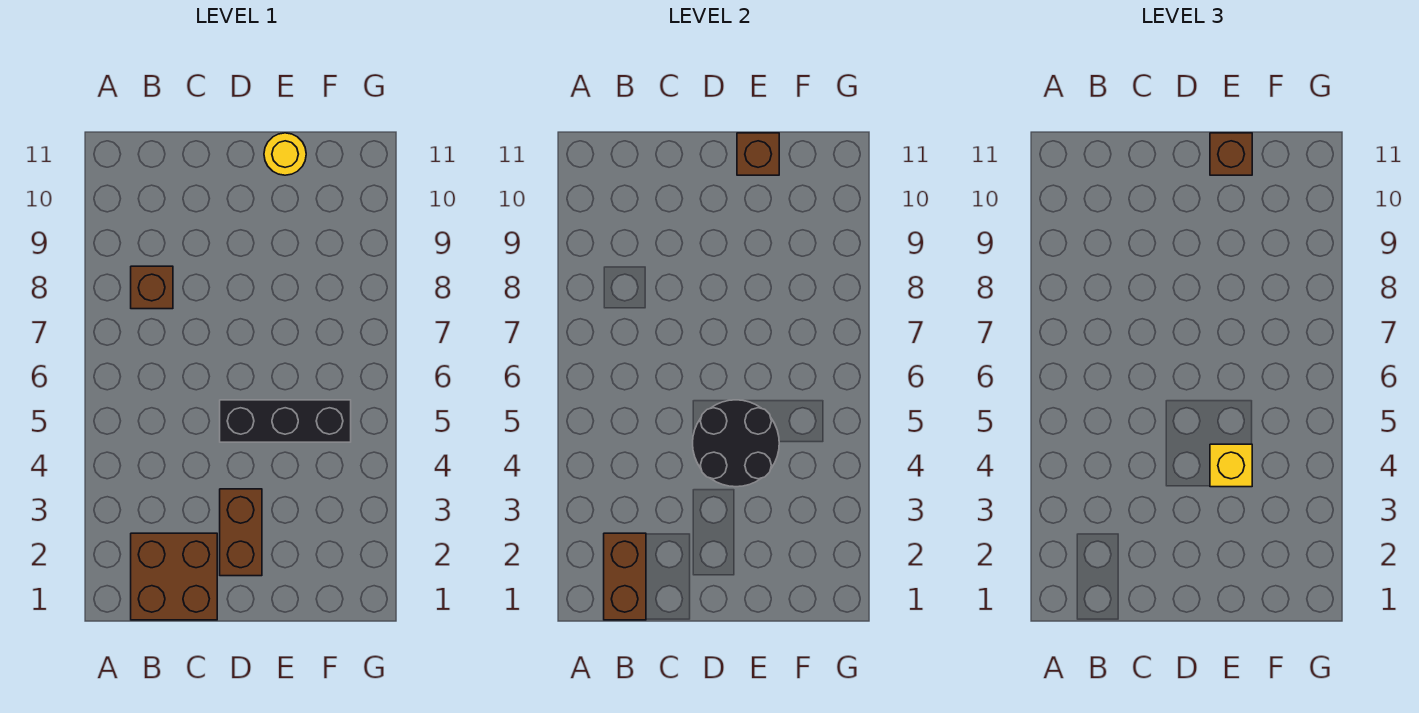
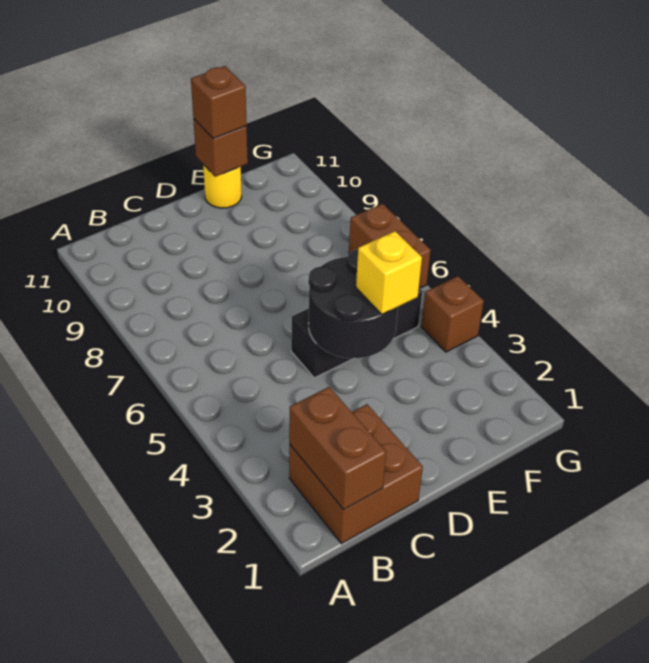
brown 1x1 brick [131,266,173,309] -> brown 1x1 brick moved to [421,276,484,352]
brown 1x2 brick [220,489,262,576] -> brown 1x2 brick moved to [349,204,431,288]

